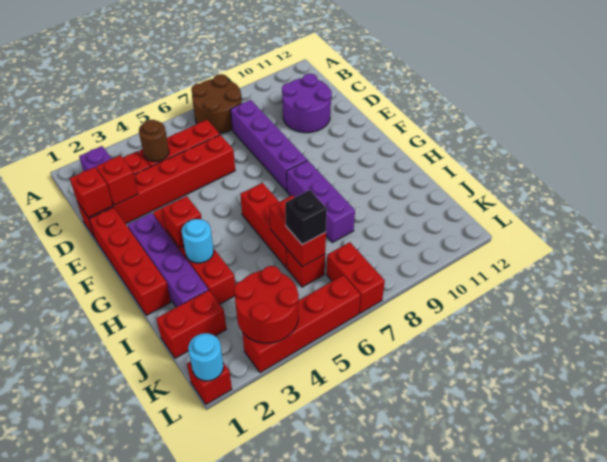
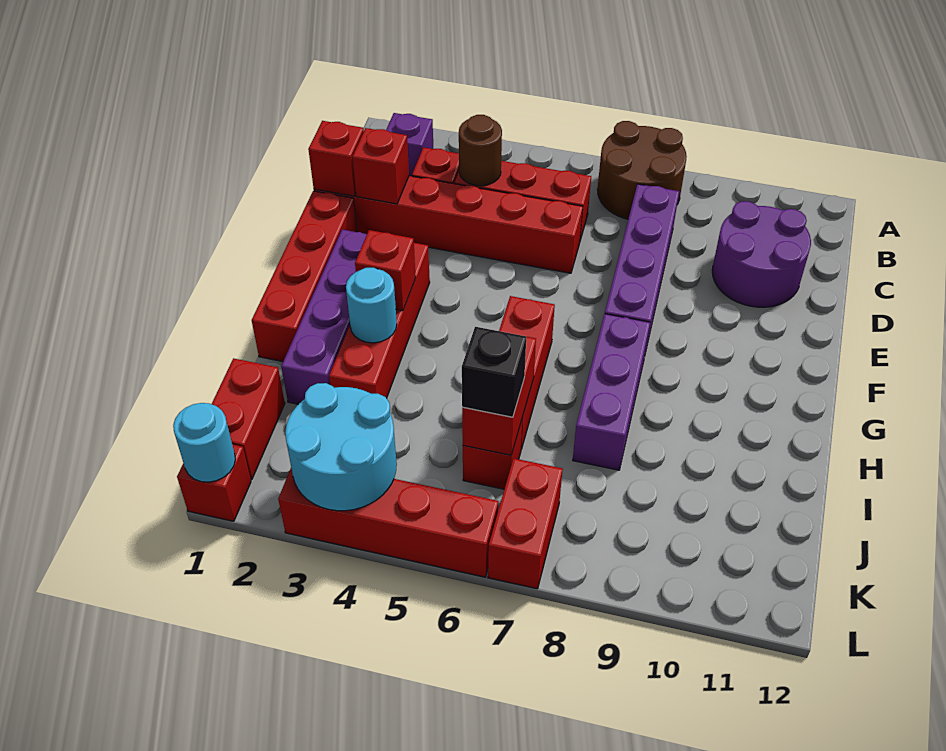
red 1x2 brick [156,290,227,358] -> red 1x2 brick turned to [212,358,285,480]
red 2x2 round brick [234,266,299,343] -> cyan 2x2 round brick [285,383,397,511]

